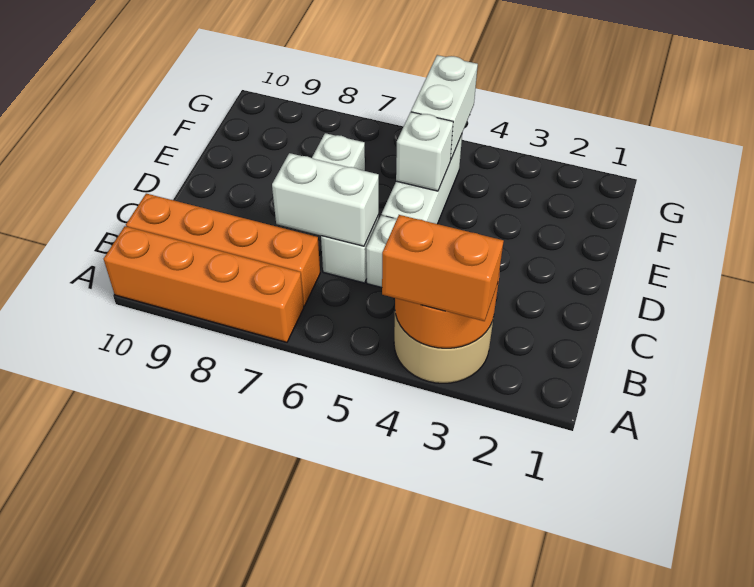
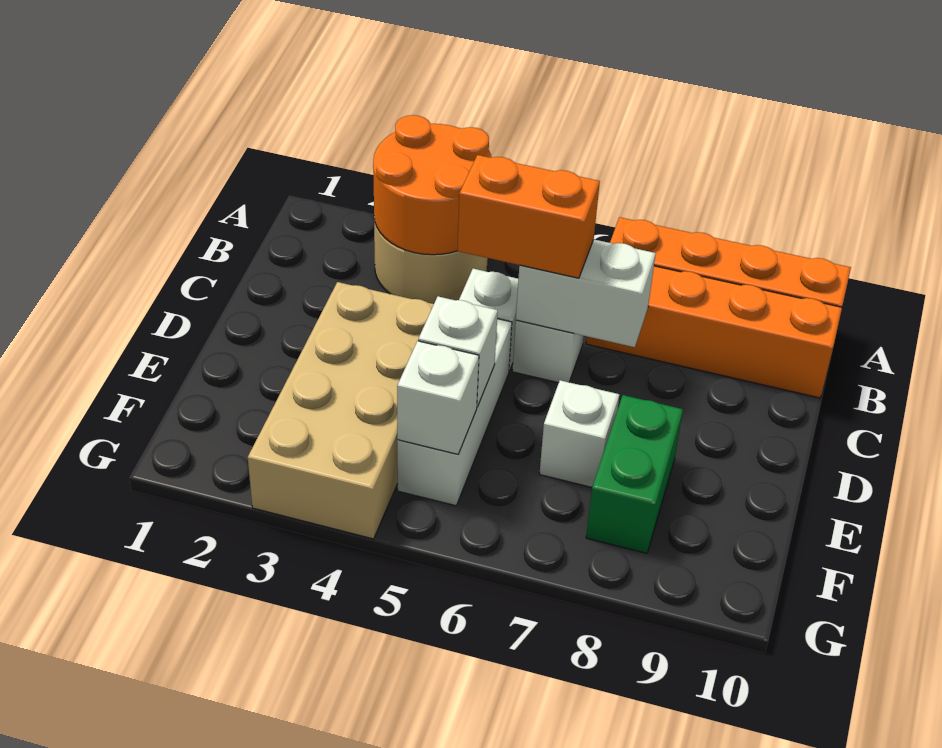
orange 1x2 brick [382,215,504,321] -> orange 1x2 brick moved to [458,155,600,278]
none -> tan 2x4 brick [248,282,434,539]
none -> green 1x2 brick [586,395,683,553]
white 1x2 brick [411,55,478,160] -> white 1x1 brick [397,341,479,454]

